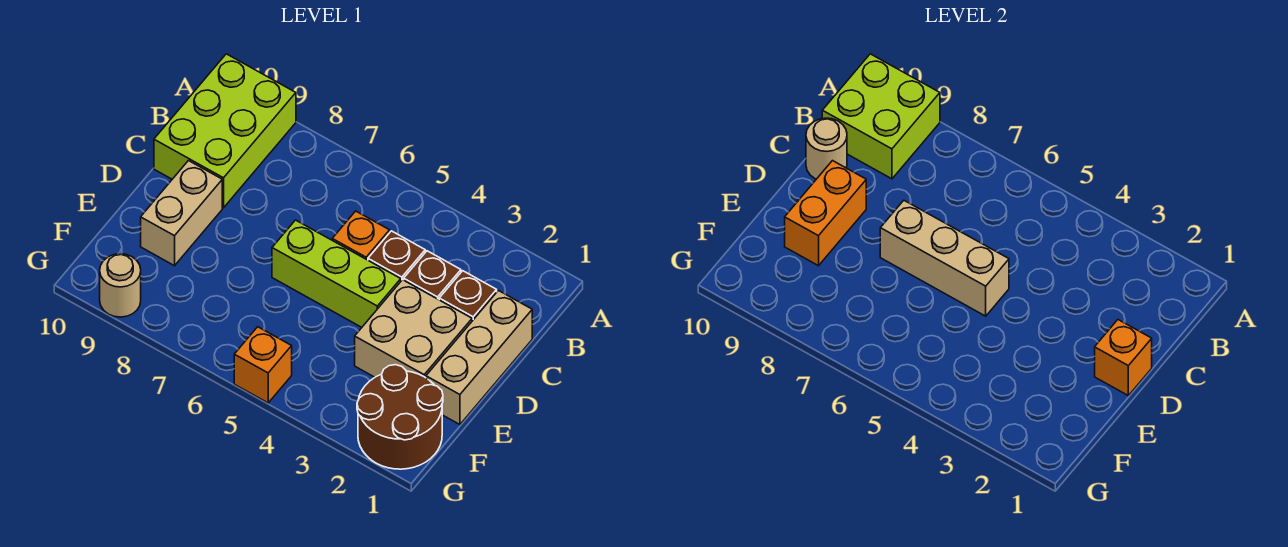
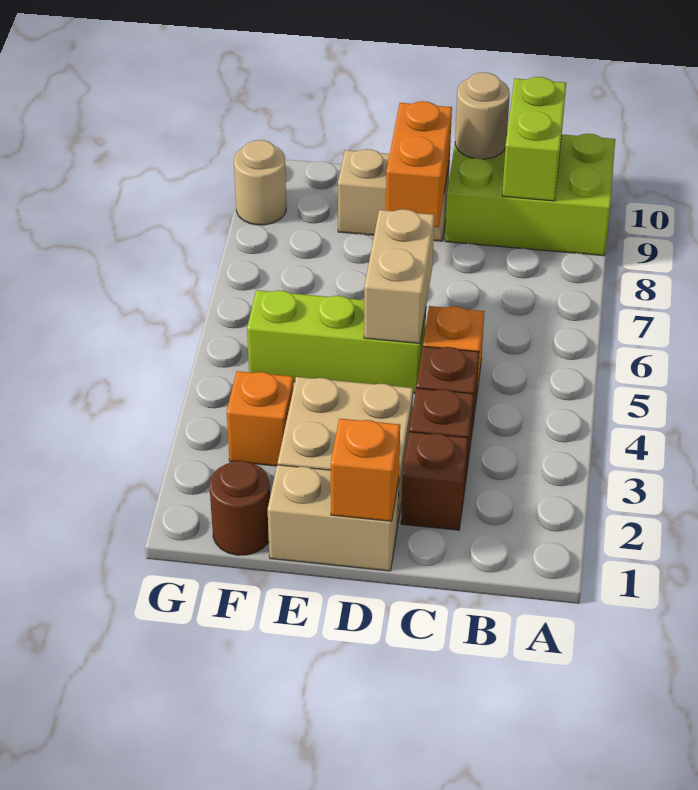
lime 2x2 brick [822,54,940,179] -> lime 1x2 brick [502,77,566,201]
tan 1x3 brick [426,291,532,425] -> tan 1x2 brick [268,465,399,571]
lime 1x3 brick [272,220,401,327] -> lime 1x3 brick turned to [247,290,426,393]
tan 1x3 brick [880,201,1009,316] -> tan 1x2 brick [364,209,434,344]
orange 1x2 brick [785,161,866,266] -> orange 1x2 brick turned to [386,101,452,227]
brown 2x2 round brick [357,365,443,469] -> brown 1x1 round brick [210,460,270,555]
orange 1x1 brick [234,327,292,403] -> orange 1x1 brick moved to [227,371,294,466]

